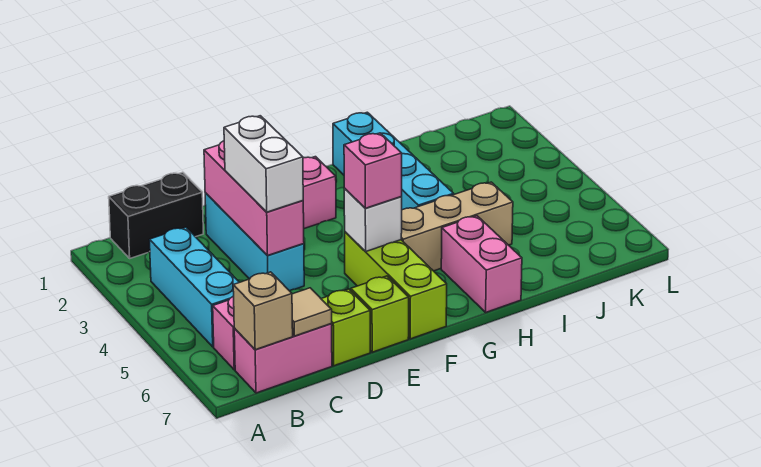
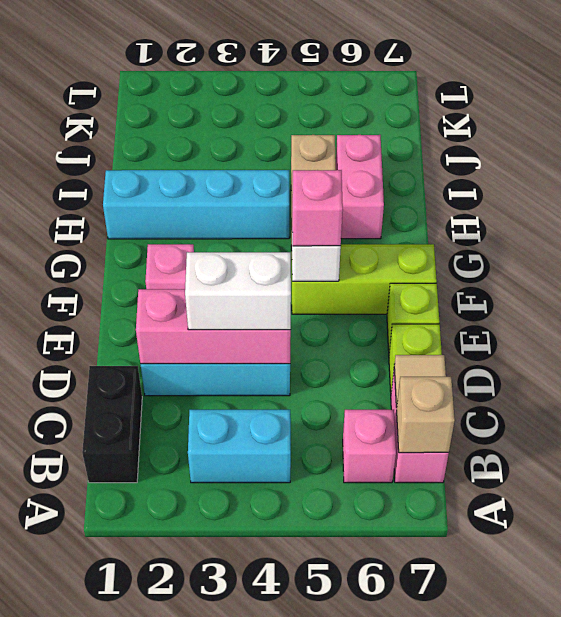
cyan 1x3 brick [150,227,239,347] -> cyan 1x2 brick [188,410,291,483]
pink 1x2 brick [441,216,522,312] -> pink 1x2 brick turned to [336,135,384,239]

